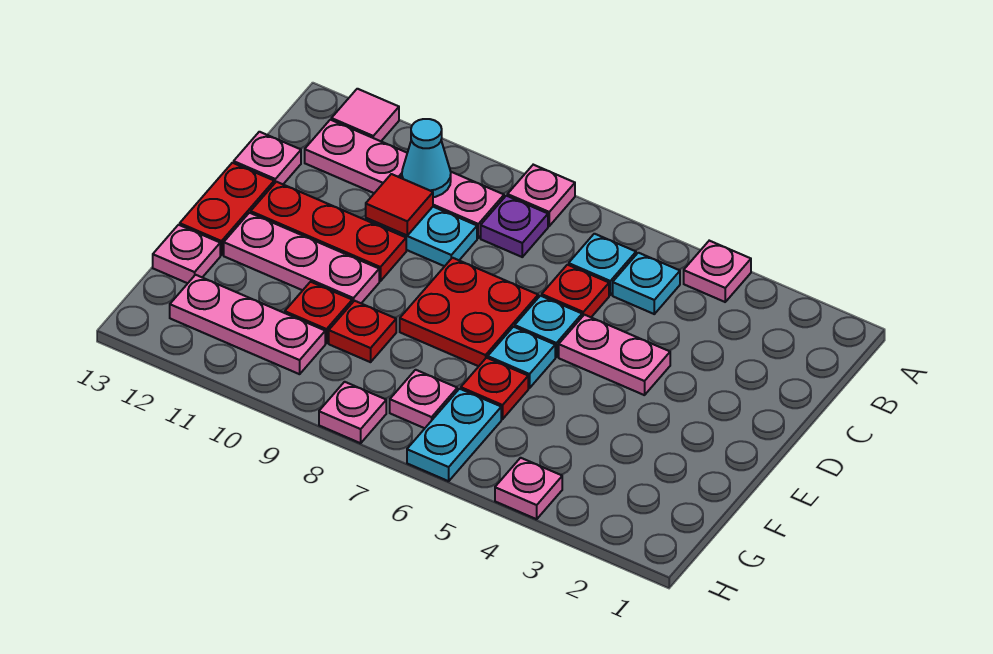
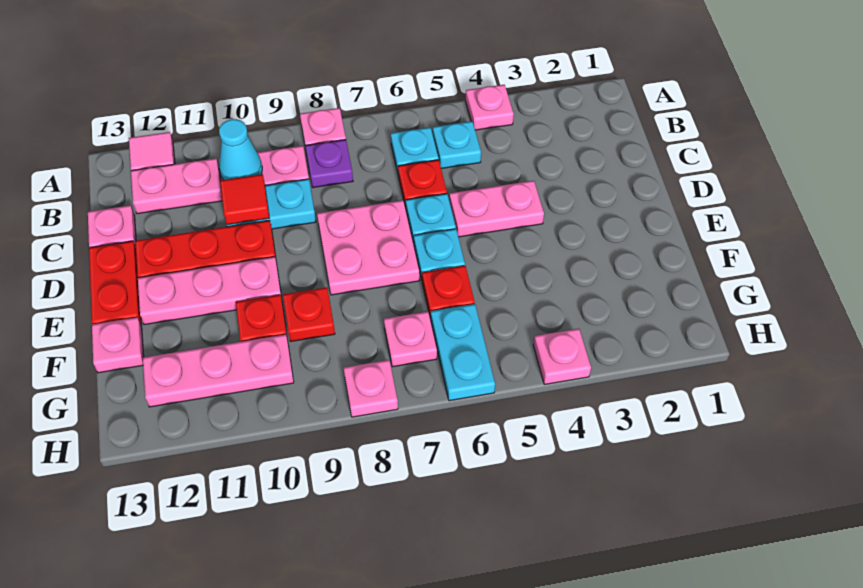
red 2x2 plate [400,258,538,366] -> pink 2x2 plate [317,200,420,295]

